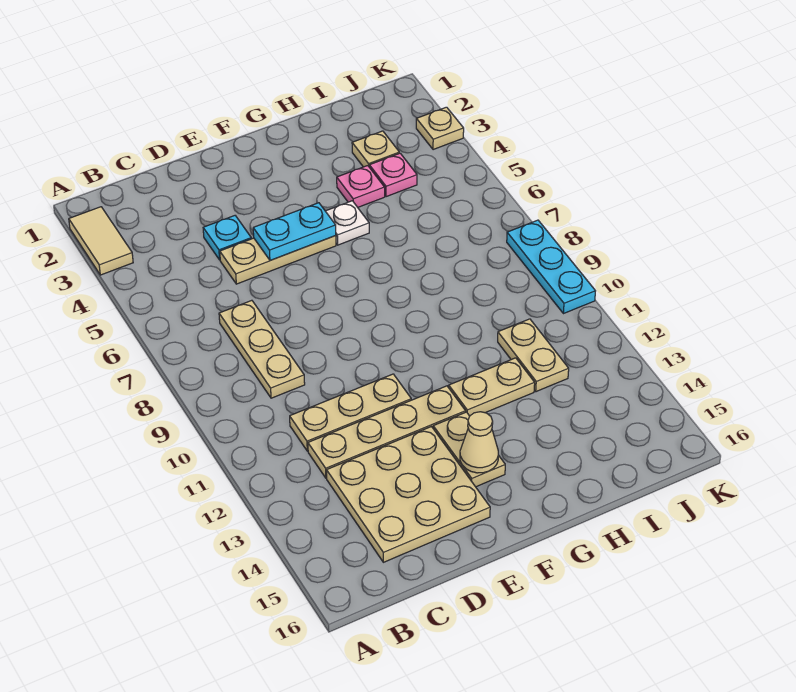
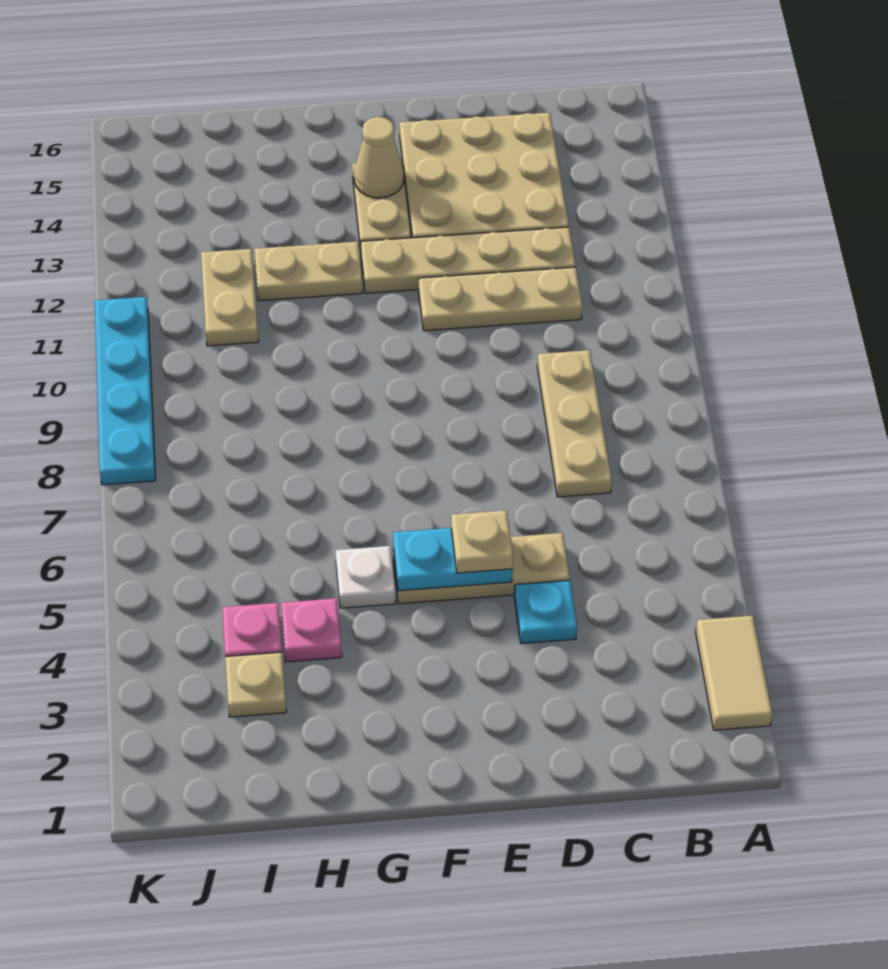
tan 1x1 plate [416,107,464,150] -> tan 1x1 plate moved to [451,510,513,573]
cyan 1x3 plate [507,220,595,314] -> cyan 1x4 plate [95,297,156,485]

